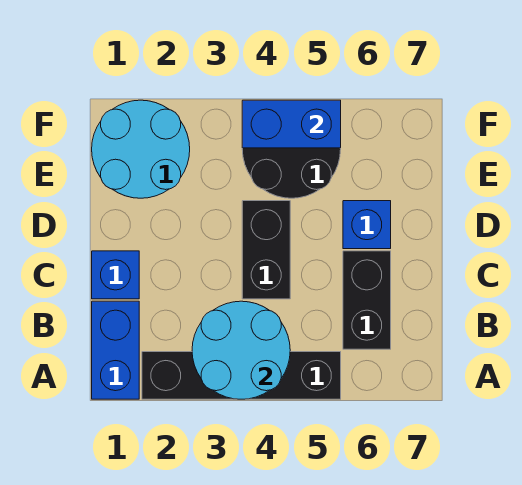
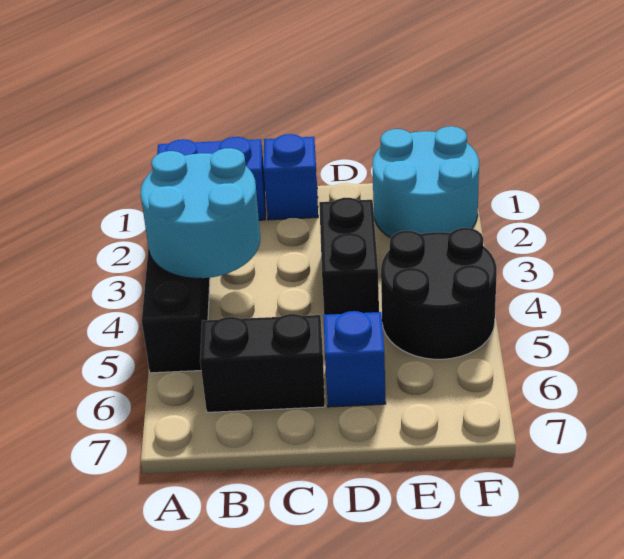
black 1x2 brick [242,201,290,299] -> black 1x2 brick turned to [319,198,379,315]
blue 1x2 brick [242,100,341,148] -> none

